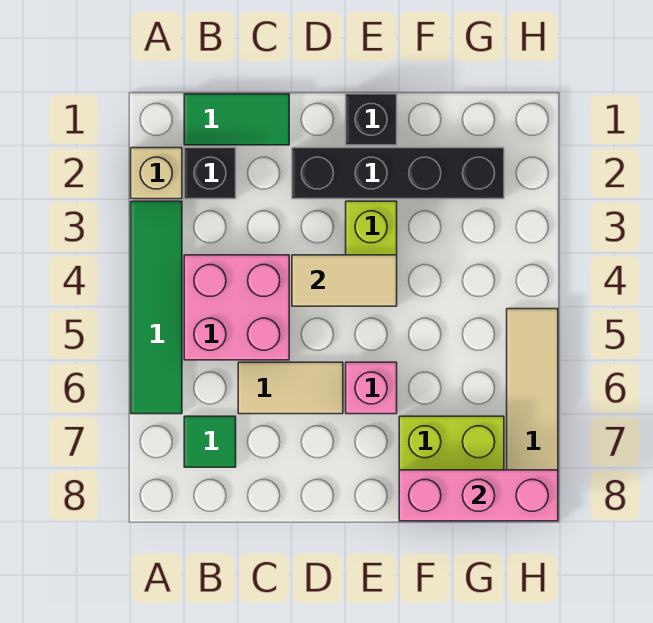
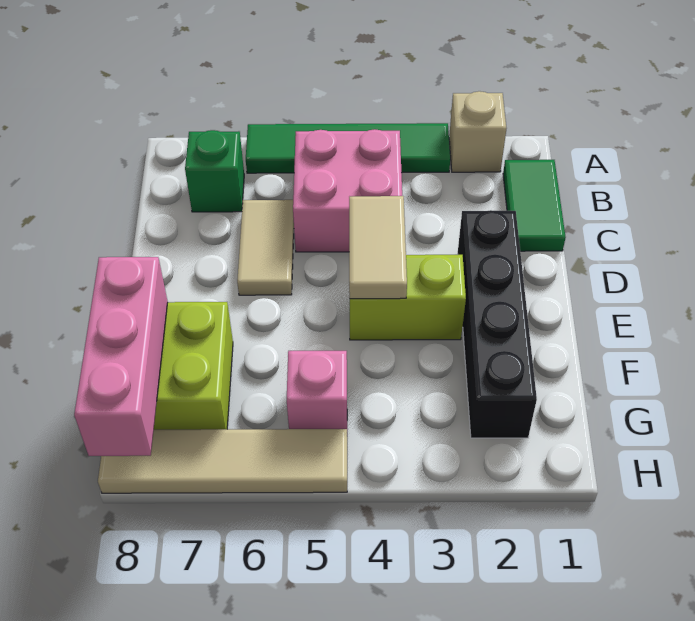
black 1x1 brick [184,148,236,199] -> none
green 1x1 tile [184,416,236,467] -> green 1x1 brick [185,130,244,212]
black 1x1 brick [346,94,397,145] -> none
pink 1x1 brick [346,362,397,414] -> pink 1x1 brick moved to [287,351,347,429]

